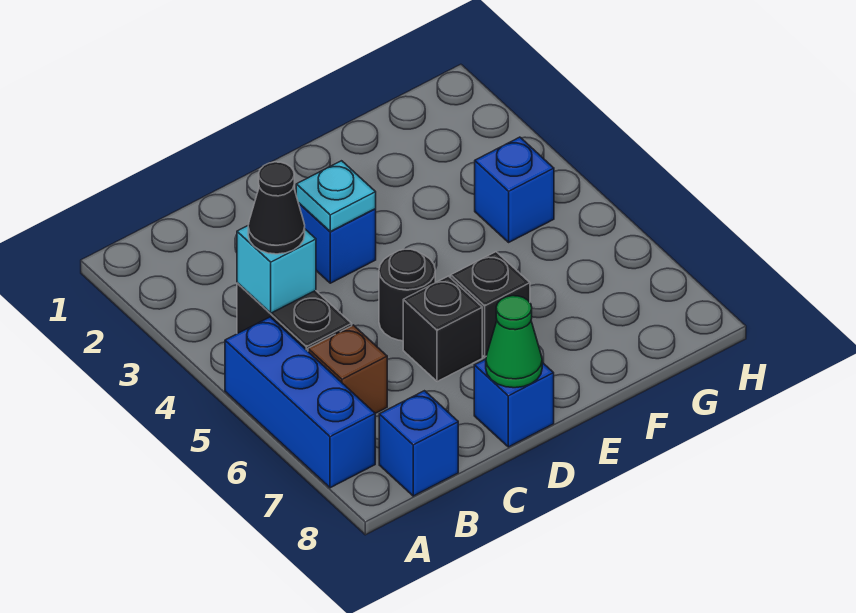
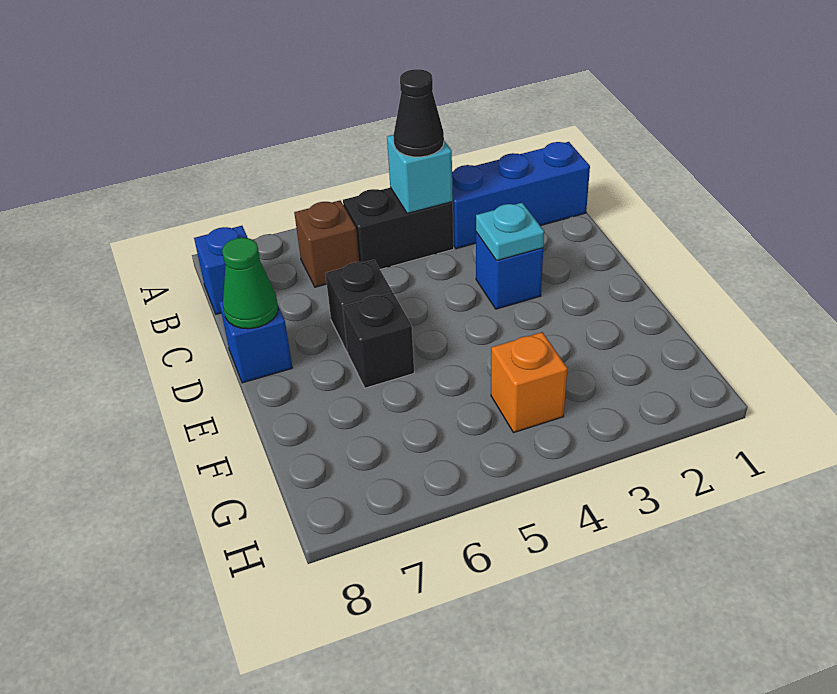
blue 1x3 brick [225,317,375,488] -> blue 1x3 brick moved to [452,142,590,249]
black 1x1 round brick [379,249,435,341] -> none
blue 1x1 brick [475,137,554,242] -> orange 1x1 brick [491,332,567,433]

